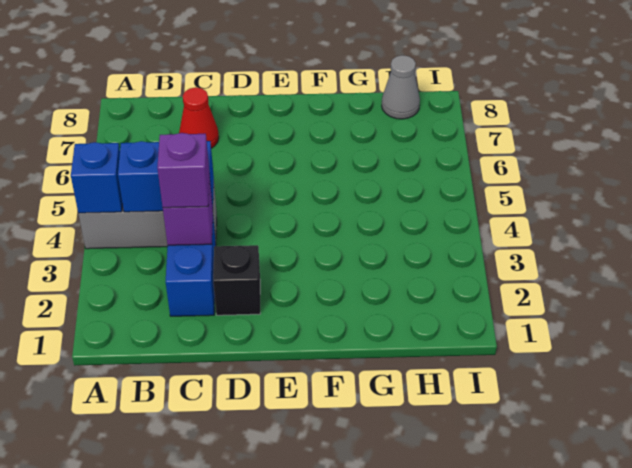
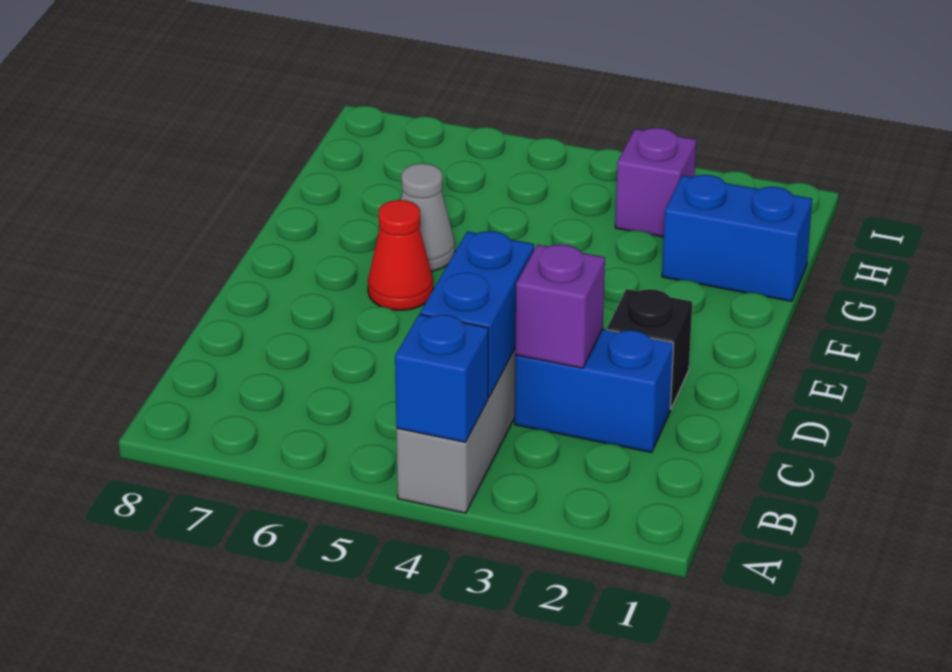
purple 1x1 brick [157,133,209,208] -> purple 1x1 brick moved to [615,128,696,237]
red 1x1 cone [179,87,219,148] -> red 1x1 cone moved to [368,200,433,310]
none -> blue 1x2 brick [662,175,812,301]
grey 1x1 cone [382,55,420,119] -> grey 1x1 cone moved to [401,164,455,271]

